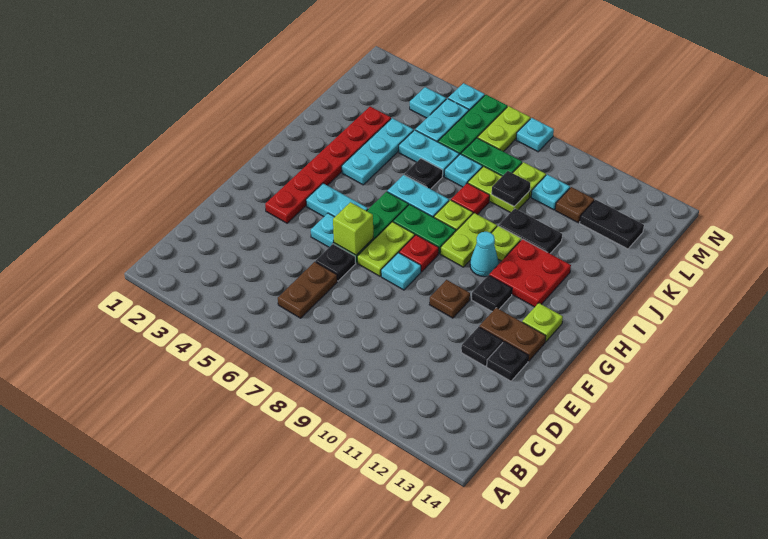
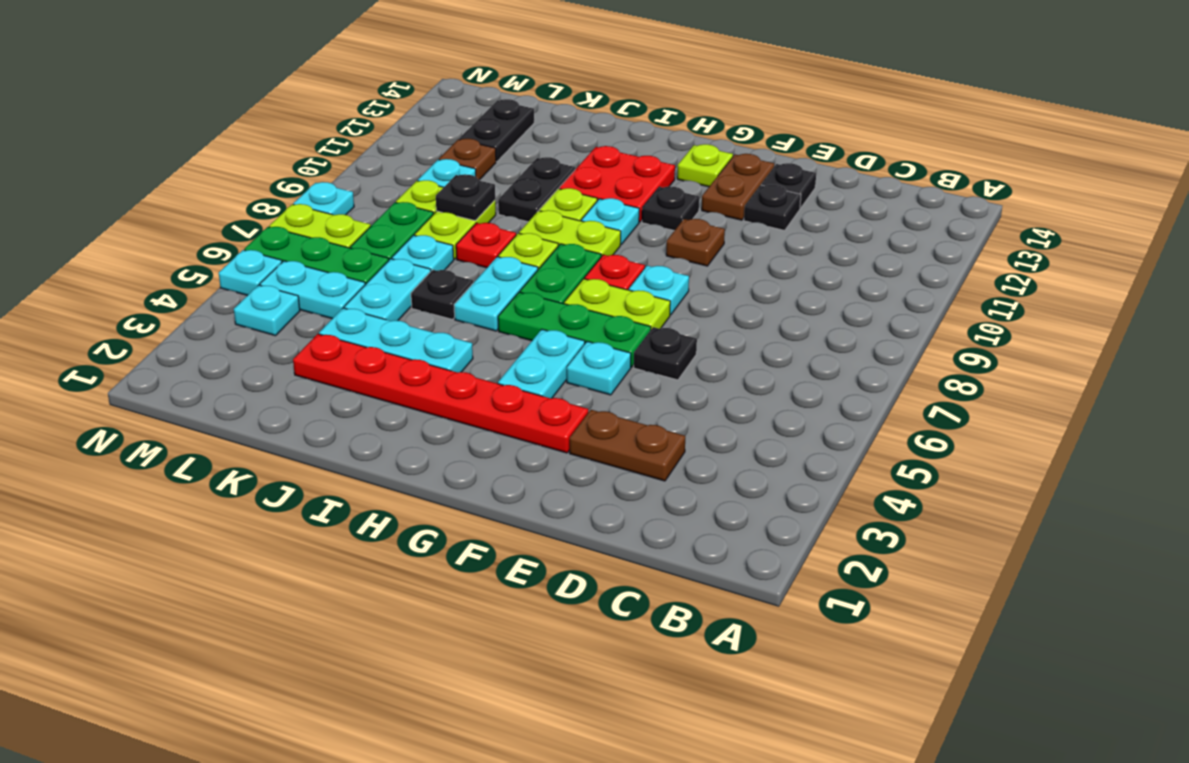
brown 1x2 plate [278,262,337,318] -> brown 1x2 plate moved to [570,410,685,481]
lime 1x1 brick [333,202,373,255] -> none
cyan 1x1 cone [470,232,499,277] -> cyan 1x1 plate [581,198,639,245]

